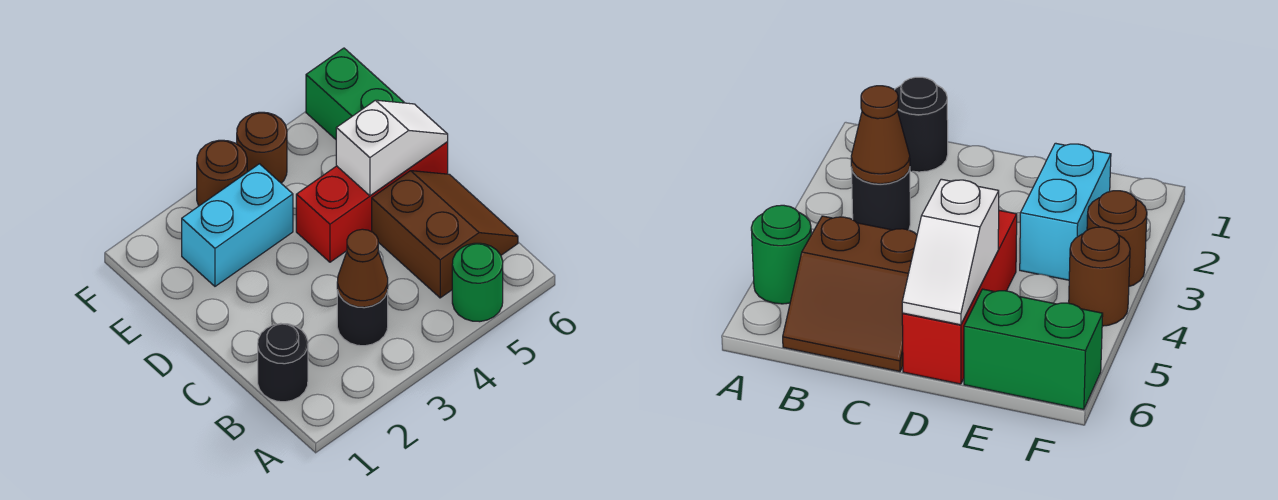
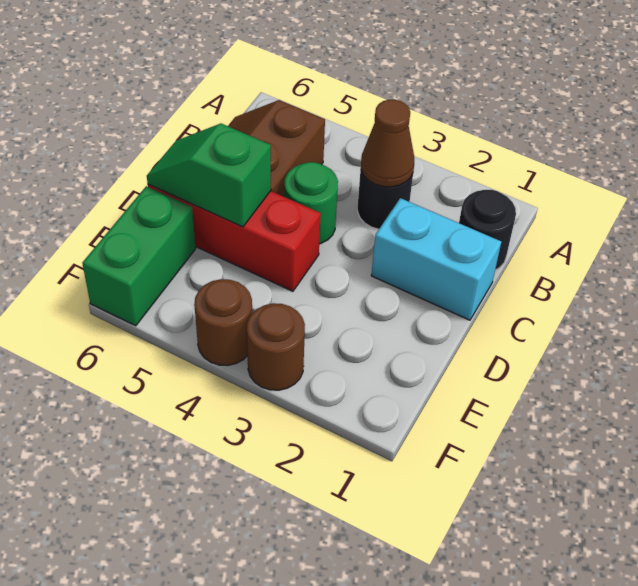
green 1x1 round brick [452,243,503,322] -> green 1x1 round brick moved to [284,162,338,244]
white 1x2 slope [336,100,448,196] -> green 1x2 slope [147,124,271,227]
cyan 1x2 brick [182,164,293,286] -> cyan 1x2 brick moved to [371,198,501,320]

